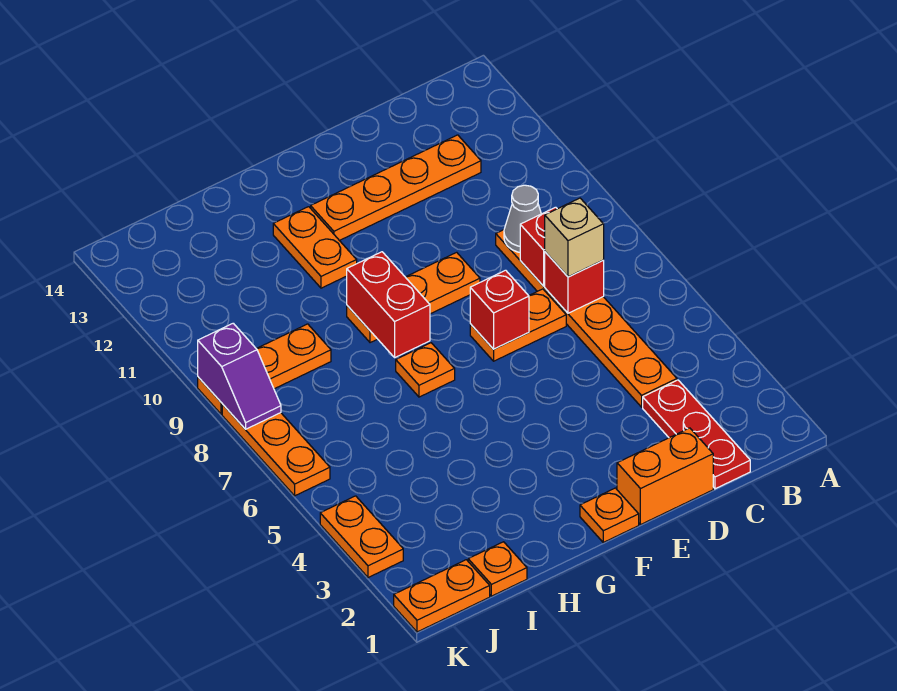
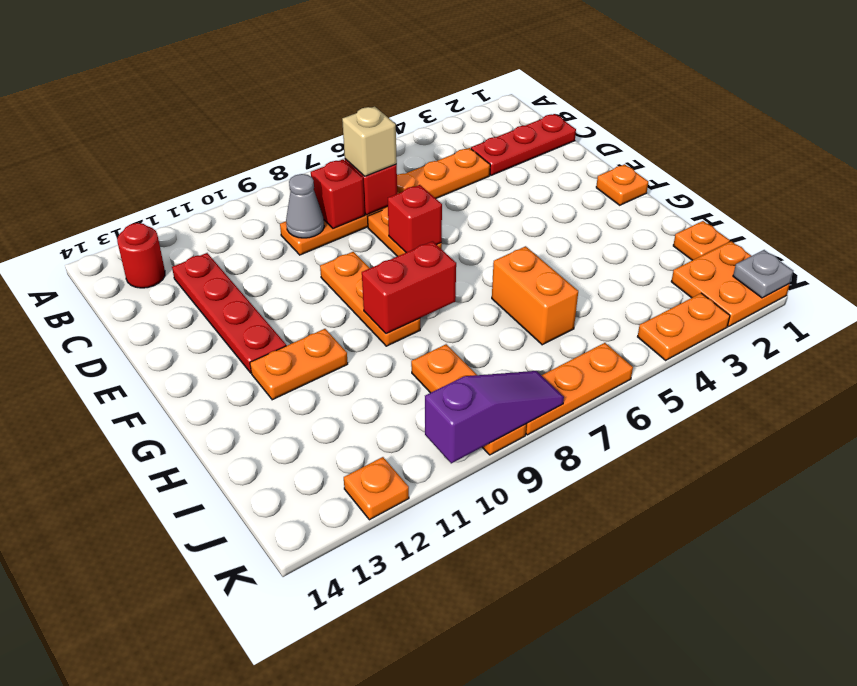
none -> red 1x1 round brick [117,223,165,288]
orange 1x4 plate [311,135,481,241] -> red 1x4 plate [172,253,286,373]
orange 1x2 brick [617,428,713,525] -> orange 1x2 brick moved to [492,246,578,345]
orange 1x1 plate [396,343,455,397] -> orange 1x1 plate moved to [344,457,409,520]
orange 1x2 plate [394,560,490,632] -> orange 2x2 plate [671,241,790,326]
none -> grey 1x1 plate [733,250,793,298]
purple 1x2 slope [198,323,281,429] -> purple 1x3 slope [425,371,564,463]

